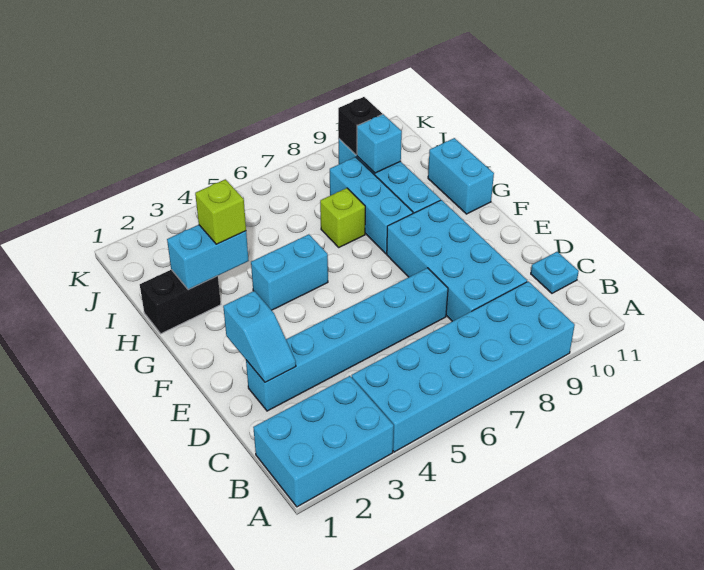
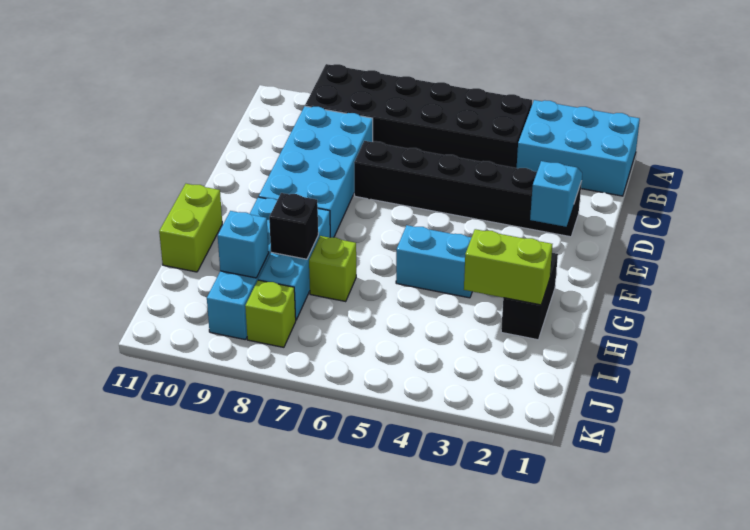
cyan 2x6 brick [352,281,575,452] -> black 2x6 brick [305,64,532,168]
cyan 1x1 plate [531,252,579,293] -> none
cyan 1x6 brick [246,268,448,411] -> black 1x6 brick [354,141,582,237]
cyan 1x2 brick [428,138,494,214] -> lime 1x2 brick [159,184,222,272]
black 1x2 brick [140,270,221,334] -> black 1x2 brick turned to [501,253,558,340]
cyan 1x2 brick [167,225,249,290] -> lime 1x2 brick [464,229,552,305]
lime 1x1 brick [195,179,246,244] -> lime 1x1 brick moved to [245,280,296,347]
black 1x1 brick [338,97,382,155] -> black 1x1 brick moved to [269,193,318,259]

